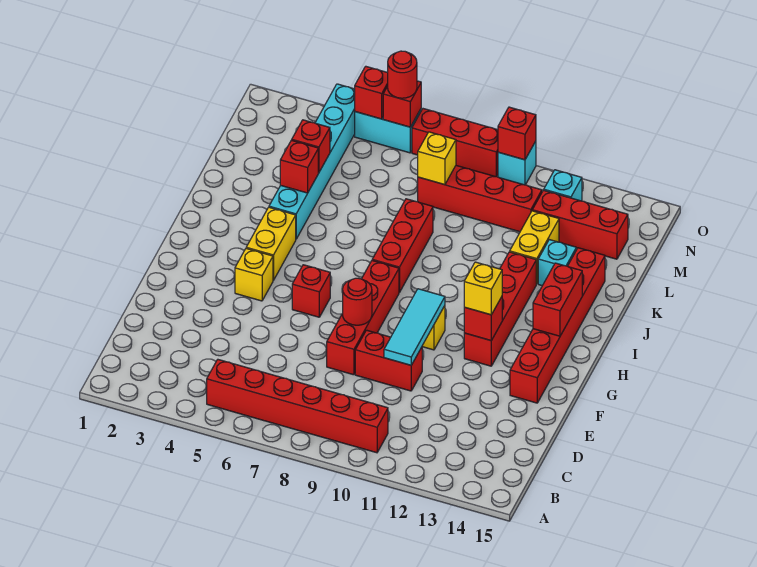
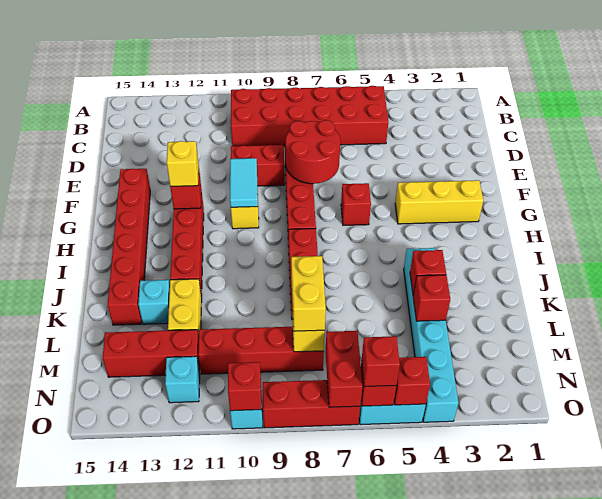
red 1x6 brick [207,360,388,453] -> red 2x6 brick [231,86,388,146]
cyan 1x3 tile [384,289,445,365] -> cyan 1x2 tile [230,158,258,207]
red 1x1 round brick [343,278,372,325] -> red 2x2 round brick [286,120,340,184]
yellow 1x1 brick [235,249,273,301] -> yellow 1x3 brick [395,180,483,224]
yellow 1x2 brick [246,207,296,280] -> yellow 1x2 brick moved to [291,256,326,331]
red 1x2 brick [533,263,582,336] -> red 1x2 brick moved to [325,331,362,407]
red 1x1 round brick [388,51,417,98] -> red 1x1 brick [362,336,400,387]

